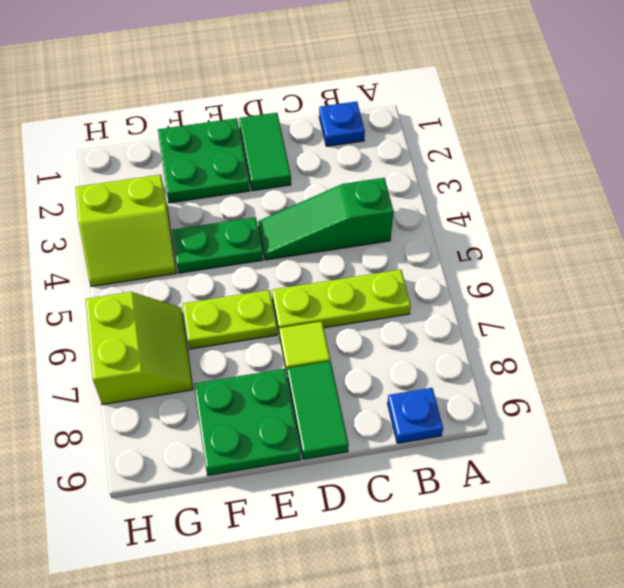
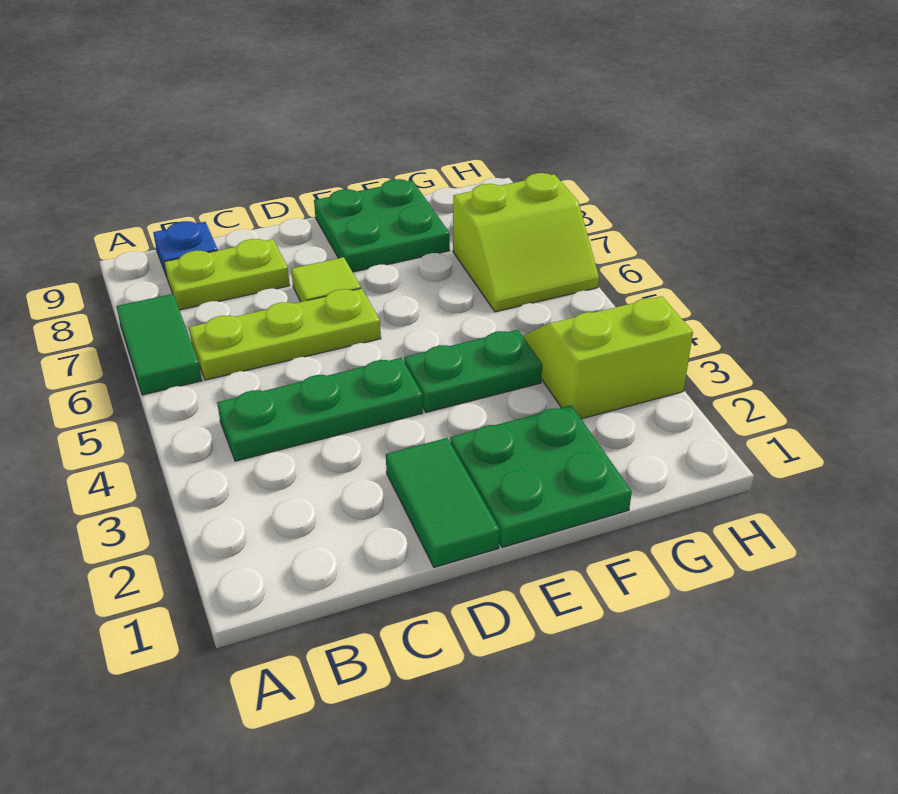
blue 1x1 plate [319,101,365,146] -> none
green 1x3 slope [258,178,394,260] -> green 1x3 plate [217,358,423,461]
green 1x2 tile [287,361,349,459] -> green 1x2 tile moved to [116,294,202,395]
lime 1x2 plate [183,290,277,349] -> lime 1x2 plate moved to [164,239,290,310]
lime 2x2 slope [86,292,193,405] -> lime 2x2 slope turned to [453,173,599,312]

